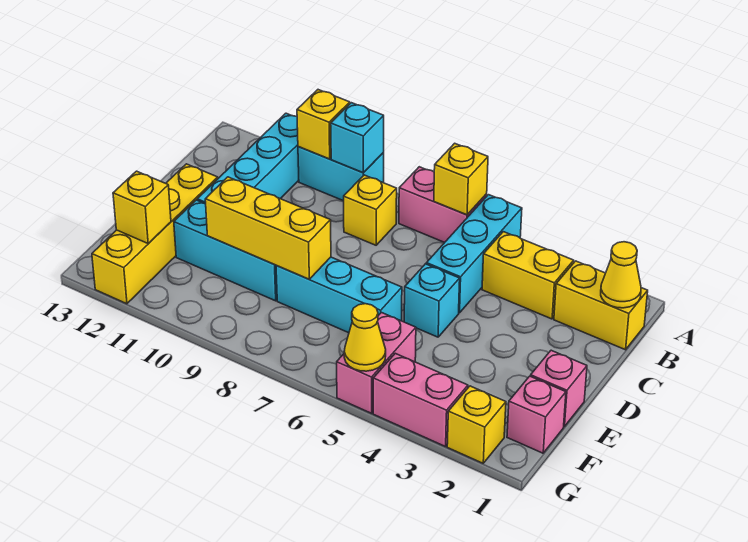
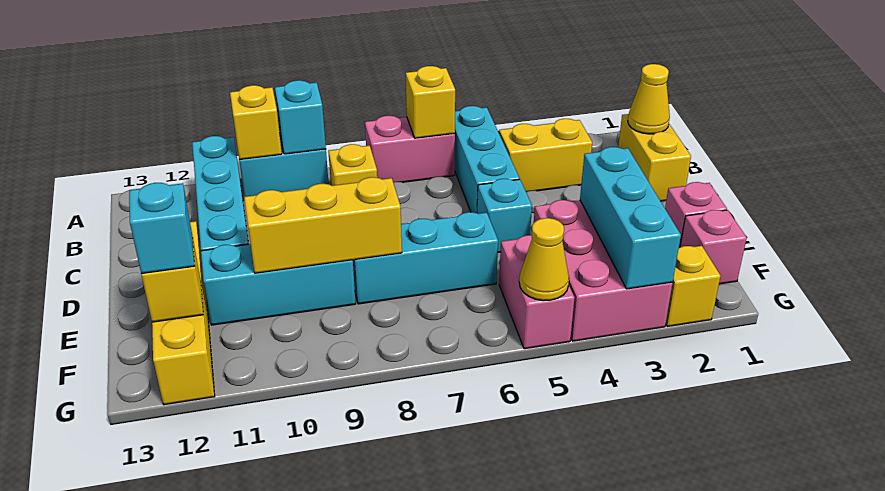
yellow 1x2 brick [554,261,648,350] -> yellow 1x2 brick turned to [618,114,691,201]
none -> cyan 1x3 brick [580,147,681,289]
none -> cyan 1x1 brick [129,183,194,274]
pink 1x2 brick [373,353,468,447] -> pink 2x3 brick [534,200,673,341]

